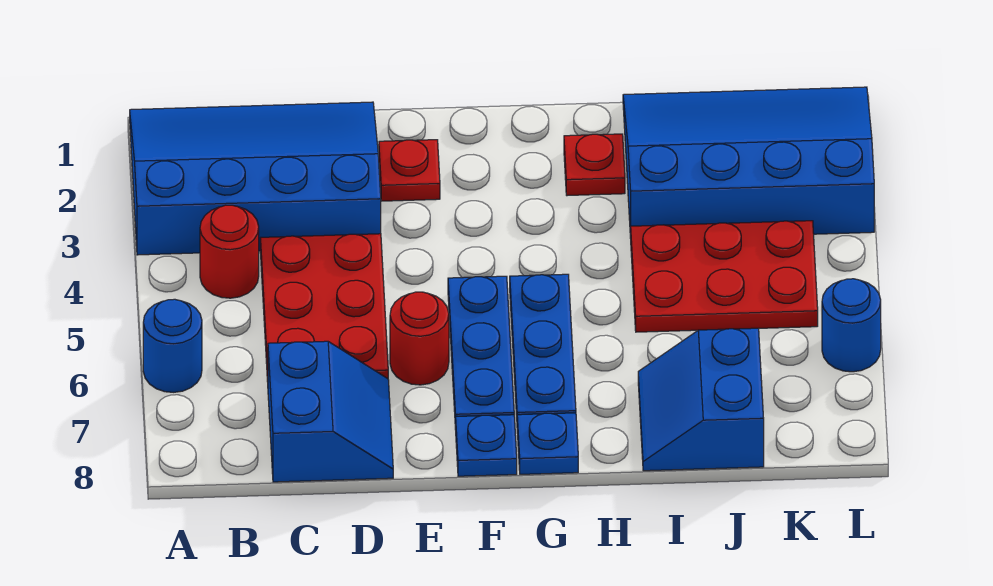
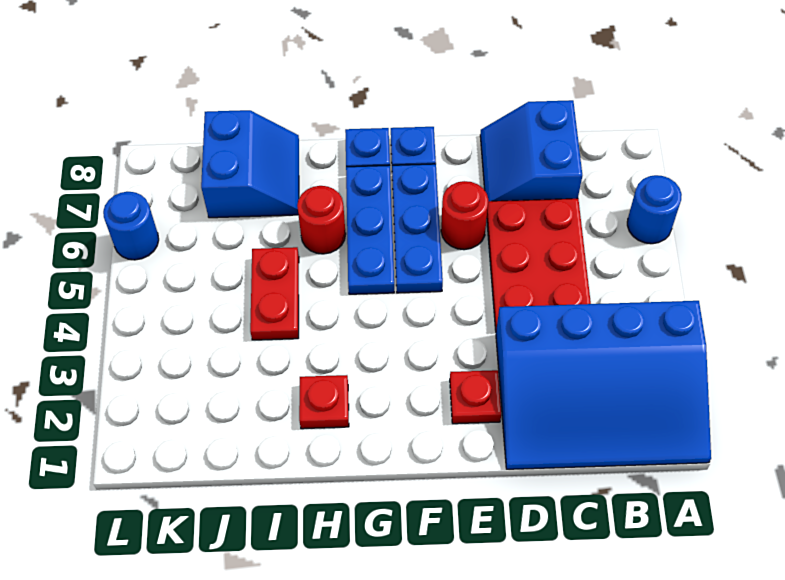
red 1x1 round brick [200,205,259,298] -> red 1x1 round brick moved to [297,186,346,254]
blue 3x4 slope [623,87,874,238] -> none
red 2x3 plate [631,221,818,332] -> red 1x2 plate [250,247,299,340]

